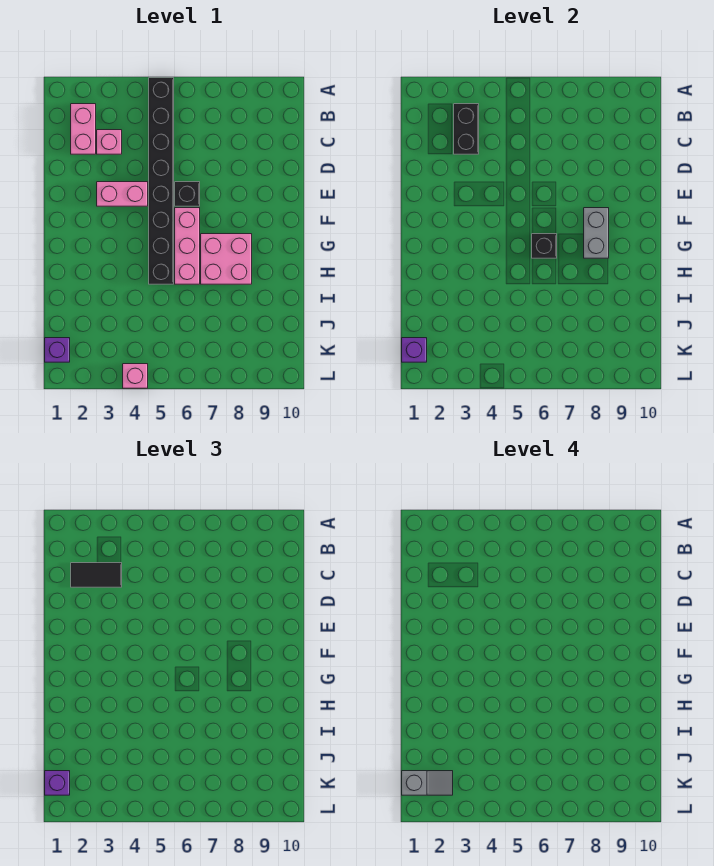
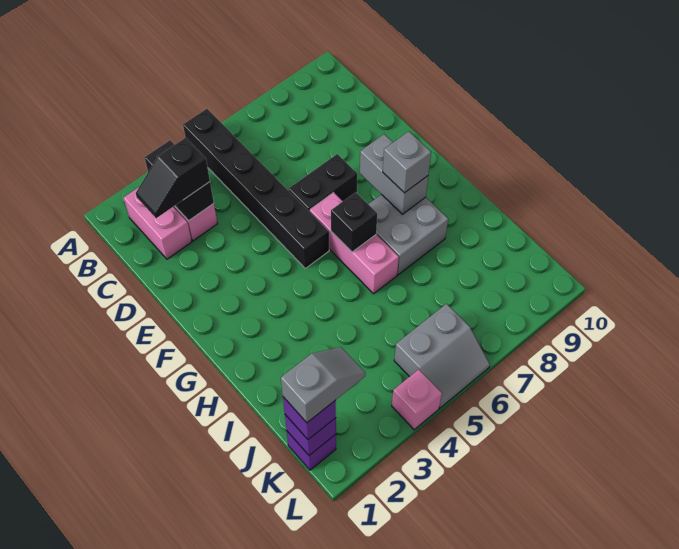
black 1x8 brick [149,78,174,284] -> black 1x6 brick [183,109,329,268]
black 1x2 tile [71,563,122,587] -> black 1x2 slope [136,138,210,218]
pink 1x2 brick [97,182,148,206] -> none
black 1x1 brick [175,182,200,206] -> black 1x2 brick [289,154,357,212]
pink 2x2 brick [201,234,252,284] -> grey 2x2 brick [369,194,448,275]
none -> grey 1x1 brick [383,131,431,193]
none -> grey 2x2 slope [394,304,490,408]

